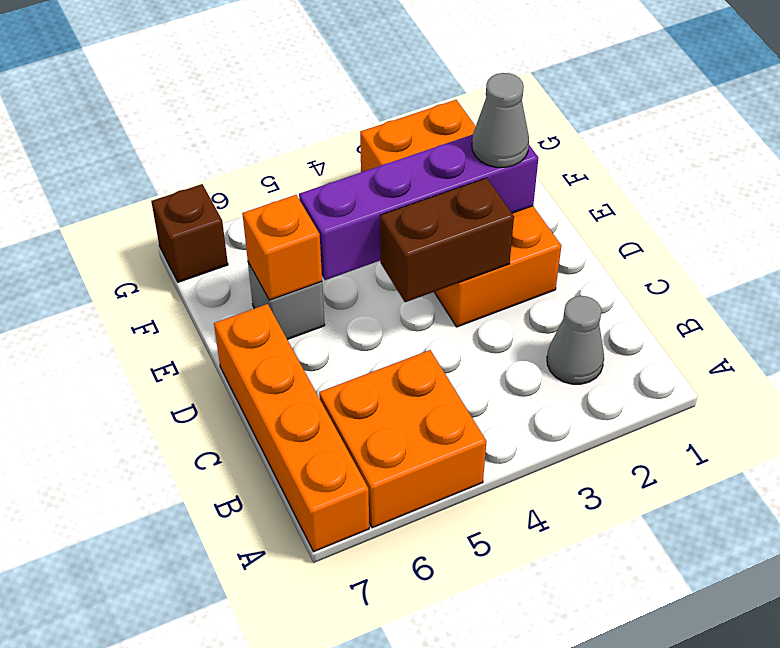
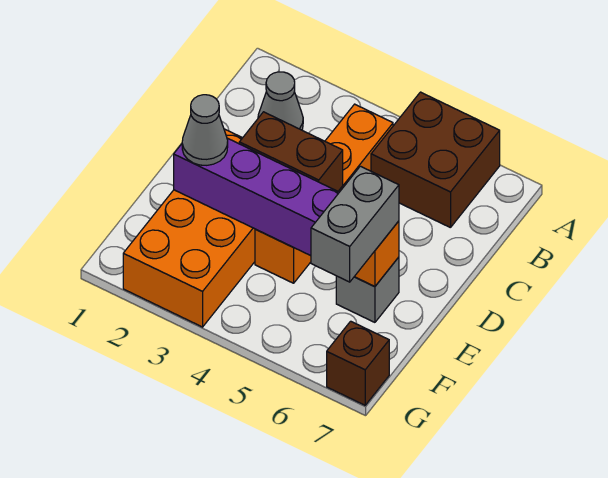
orange 2x2 brick [319,350,487,528] -> brown 2x2 brick [371,92,500,228]
orange 1x4 brick [214,304,369,552] -> orange 1x4 brick moved to [255,104,393,283]
none -> grey 1x2 brick [311,166,399,282]

